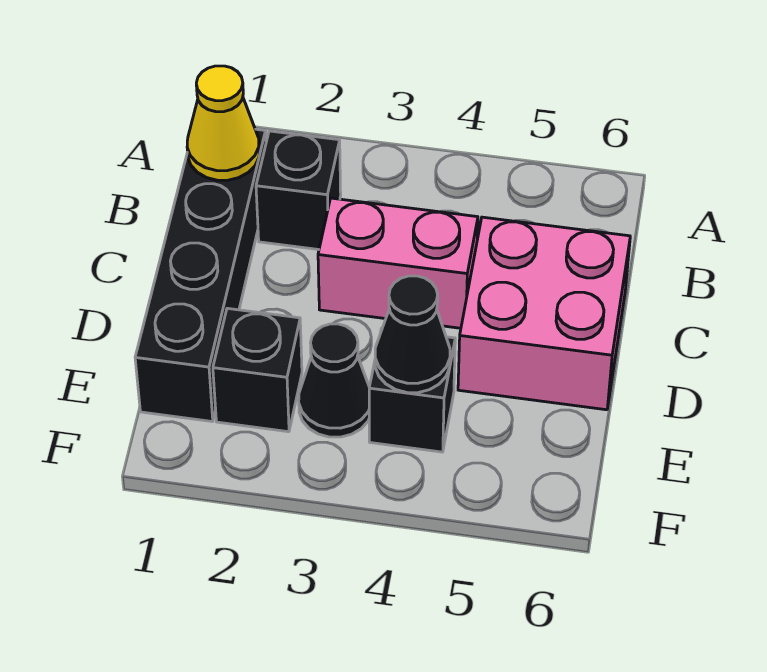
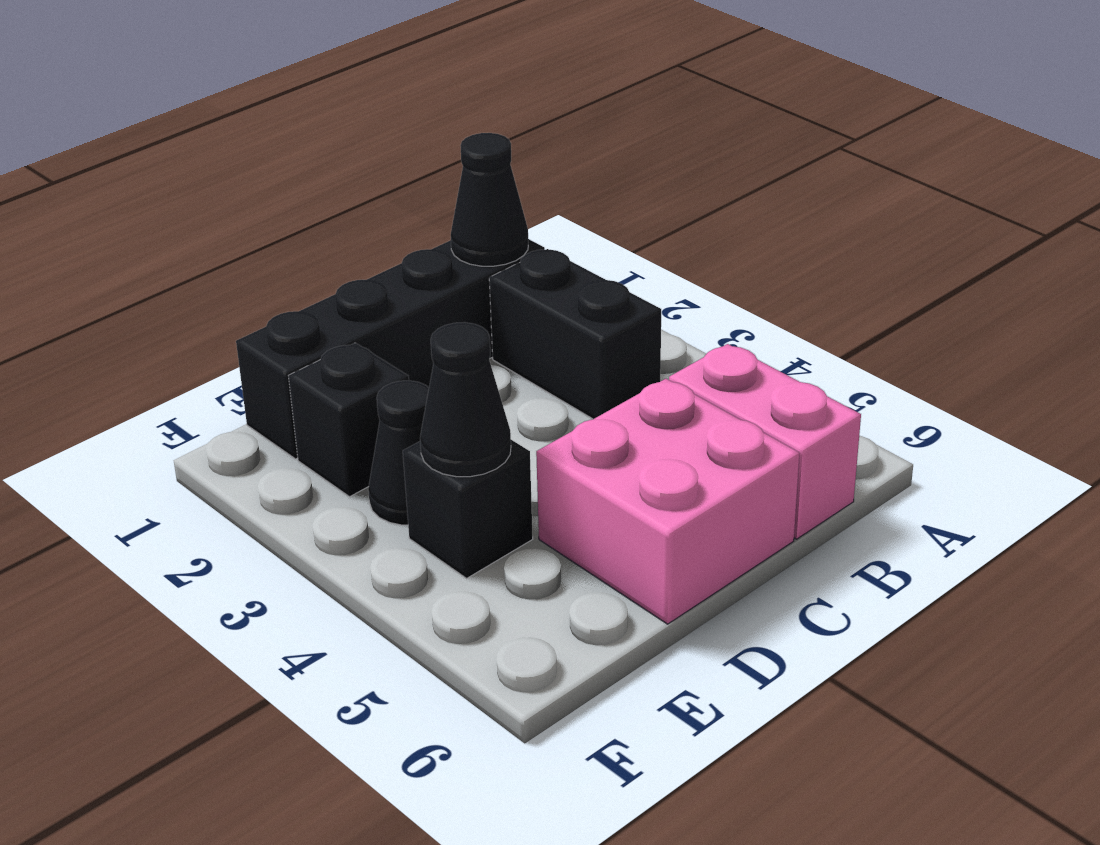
yellow 1x1 cone [187,66,259,180] -> black 1x1 cone [451,133,528,266]
black 1x1 brick [256,131,341,250] -> black 1x2 brick [489,249,661,419]
pink 1x2 brick [318,198,478,328] -> pink 1x2 brick moved to [669,344,861,539]

